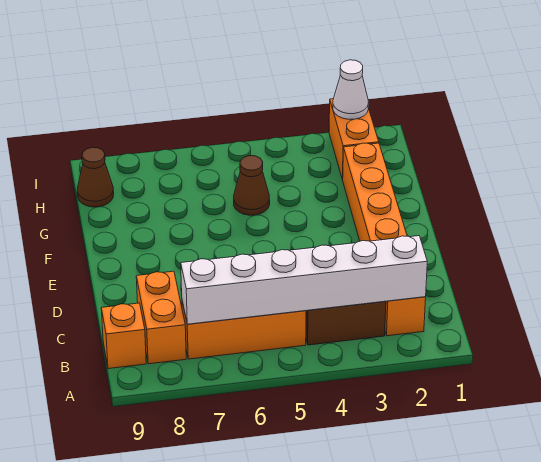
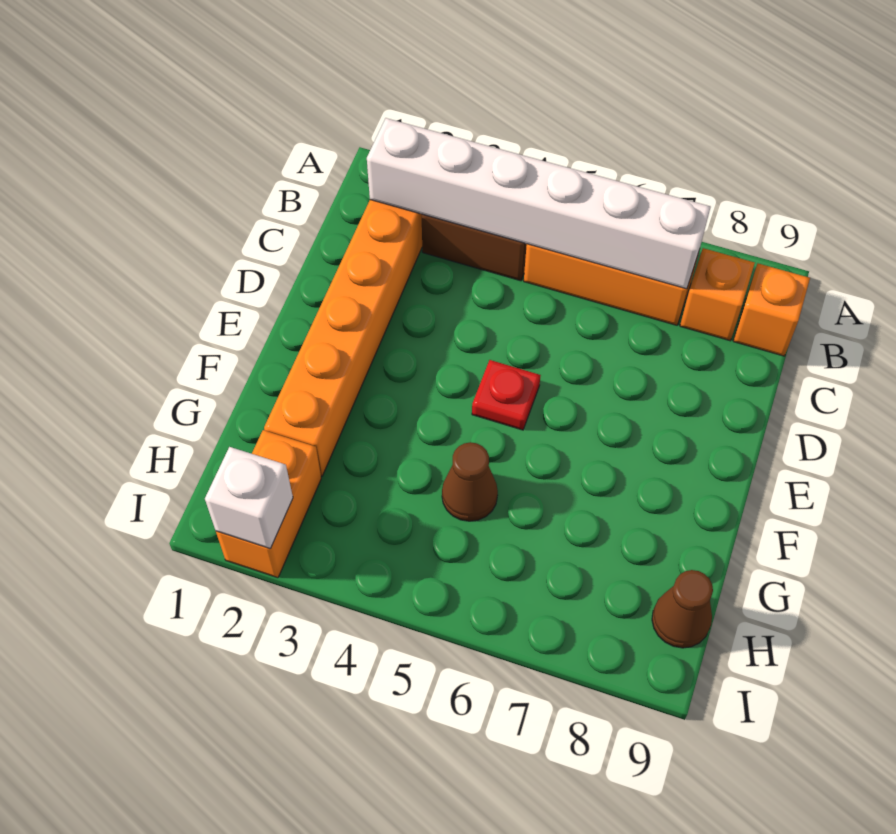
orange 1x2 brick [136,271,186,364] -> orange 1x1 brick [680,248,755,341]
none -> red 1x1 plate [472,360,541,430]
white 1x1 cone [333,60,368,119] -> white 1x1 brick [205,447,293,549]

